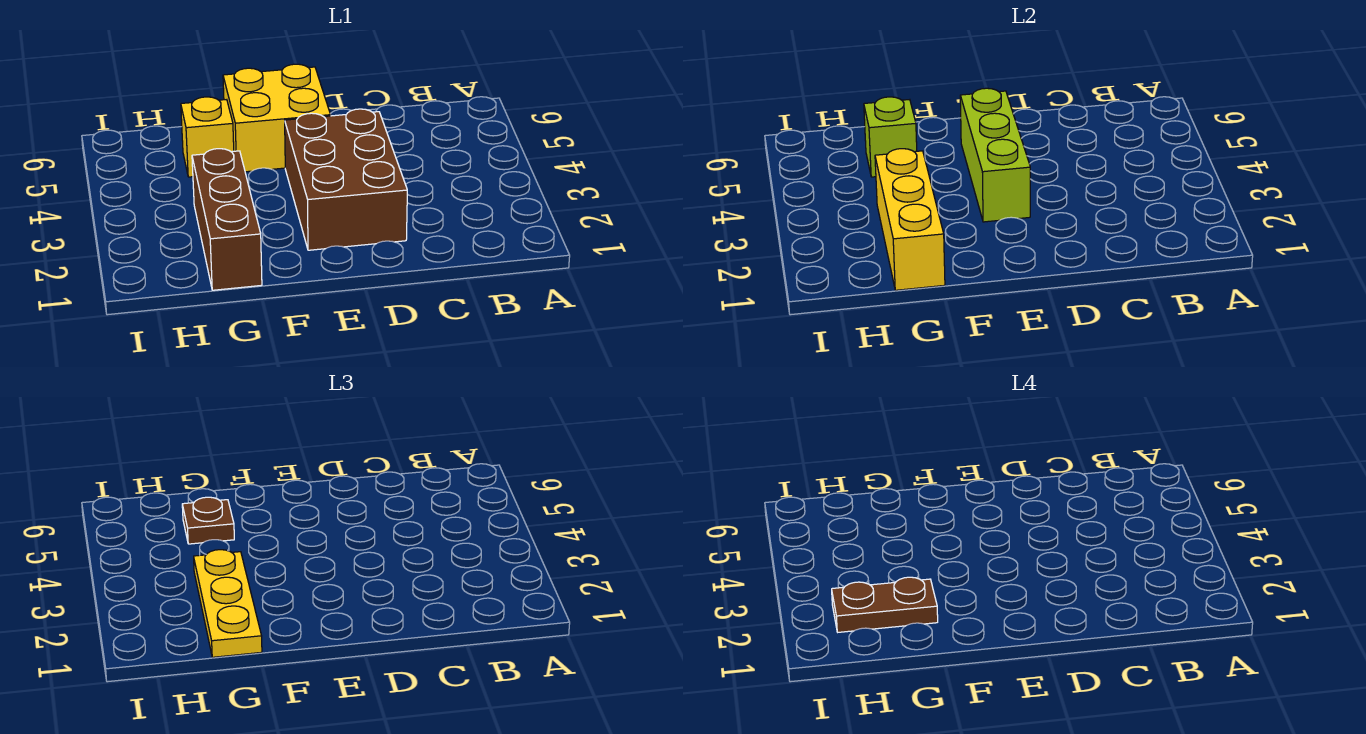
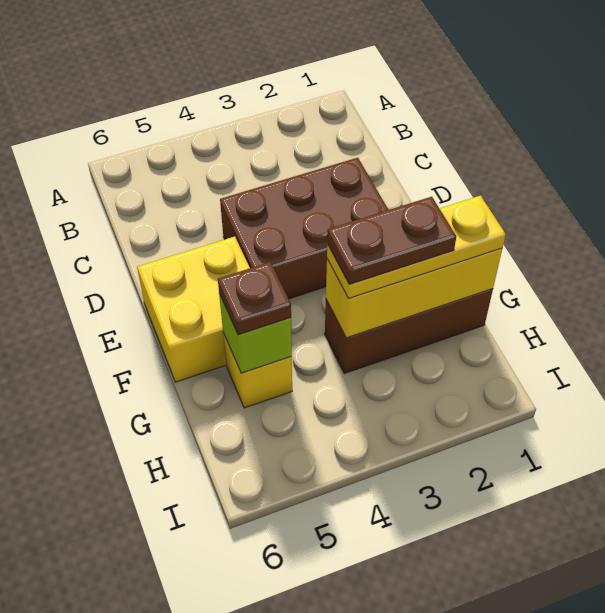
lime 1x3 brick [960,88,1030,222] -> none
brown 1x2 plate [832,577,938,632] -> brown 1x2 plate turned to [327,197,456,284]

